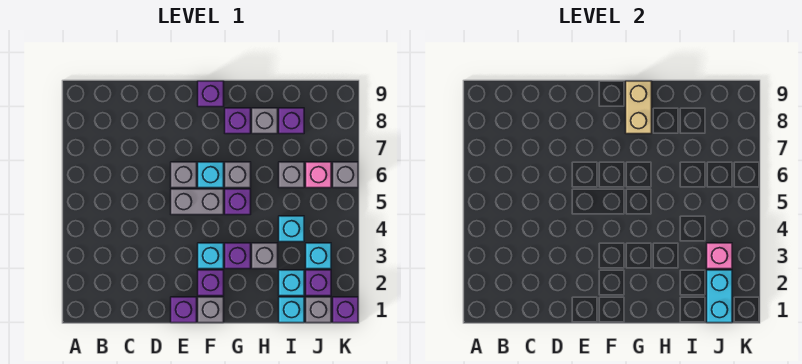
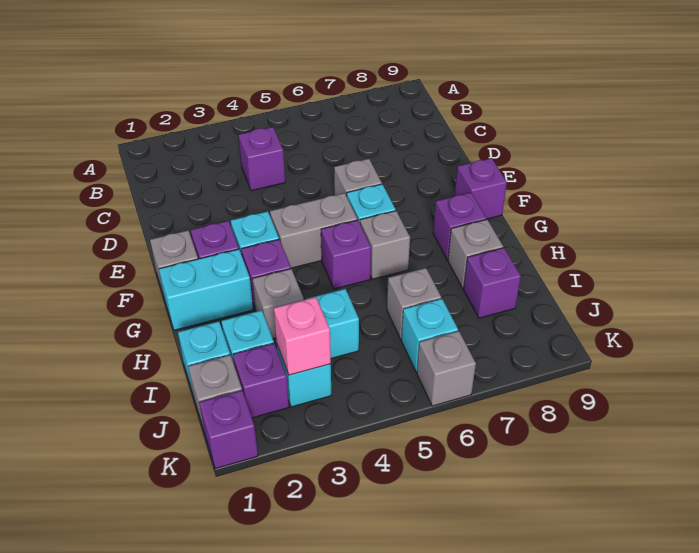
purple 1x1 brick [171,297,197,323] -> purple 1x1 brick moved to [239,127,285,191]
grey 1x2 brick [171,189,224,215] -> grey 1x2 brick turned to [270,193,357,268]
tan 1x2 brick [626,81,652,134] -> none
cyan 1x2 brick [707,270,732,323] -> cyan 1x2 brick moved to [159,249,253,330]
pink 1x1 brick [306,162,331,188] -> cyan 1x1 brick [401,299,458,372]

